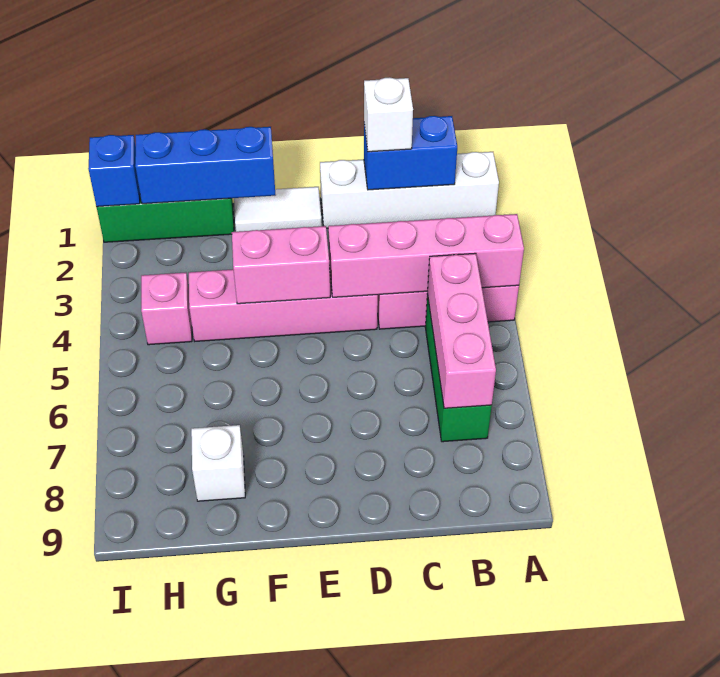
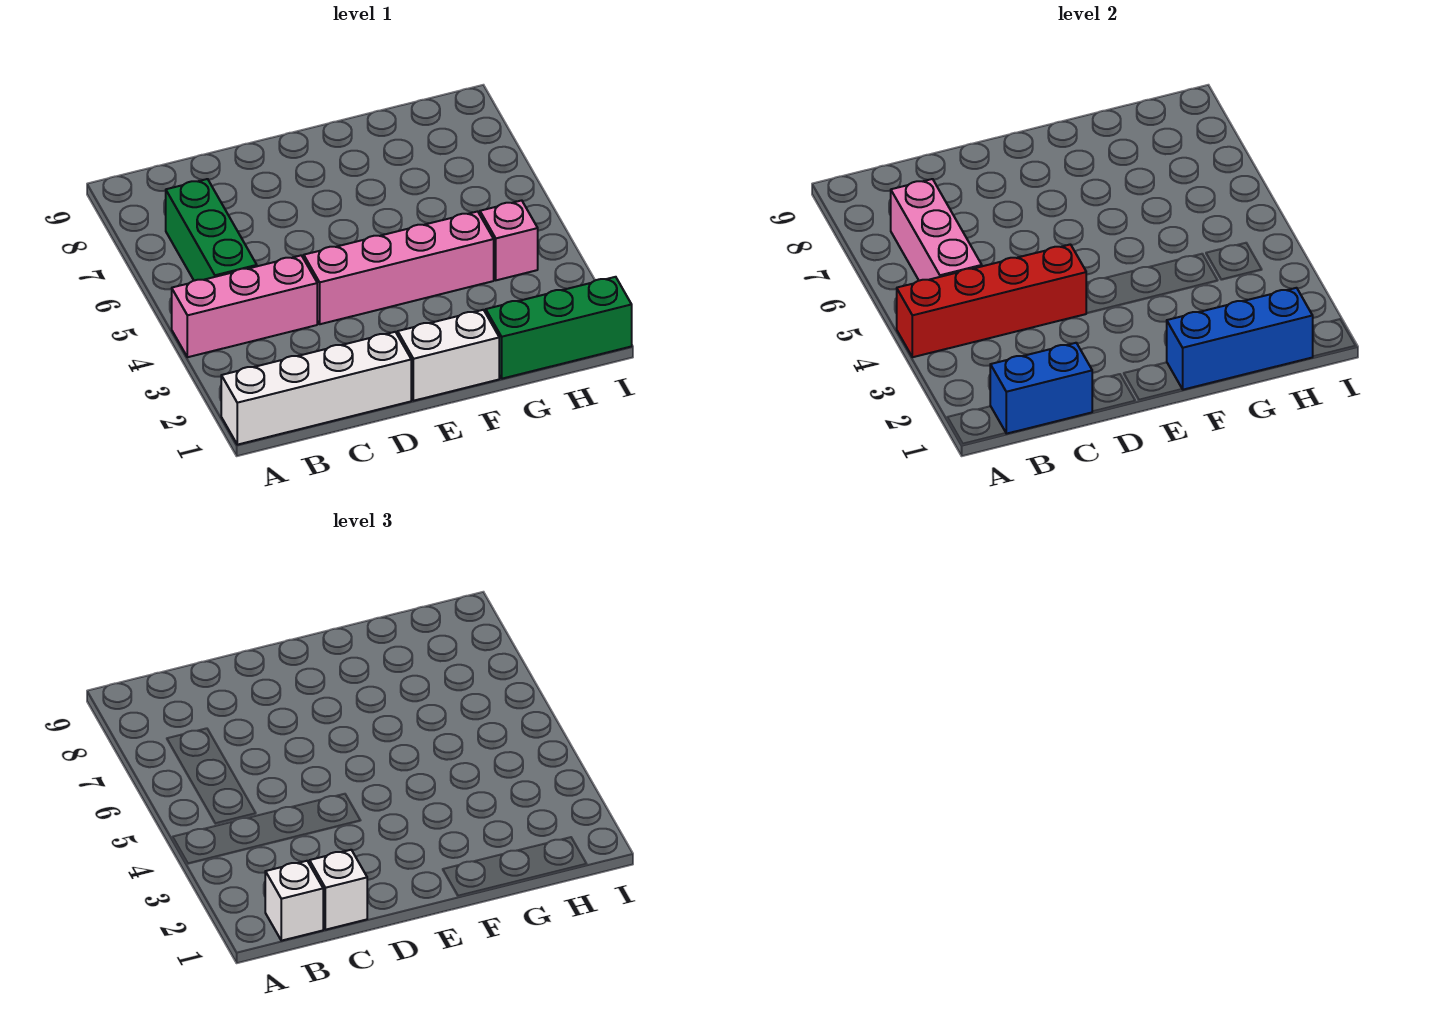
pink 1x4 brick [328,214,524,297] -> red 1x4 brick [897,244,1086,357]
white 1x2 tile [234,187,322,232] -> white 1x2 brick [398,310,499,401]
pink 1x2 brick [232,226,330,304] -> none
white 1x1 brick [191,425,245,501] -> white 1x1 brick moved to [265,861,324,941]
blue 1x1 brick [88,135,140,207] -> none

